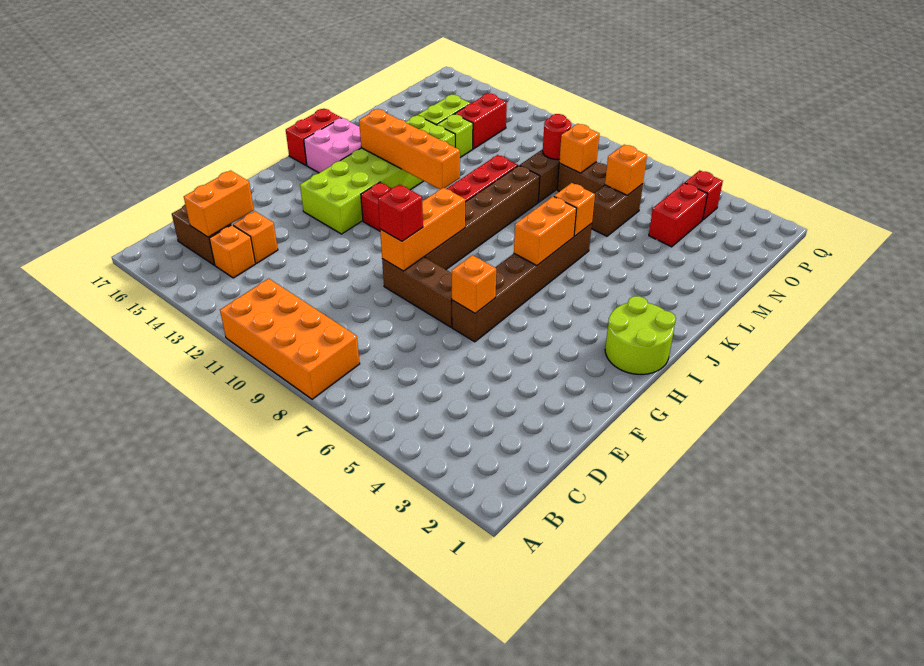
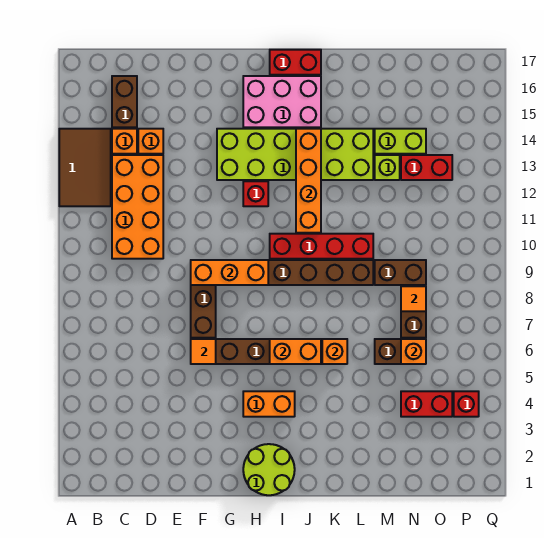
orange 2x4 brick [220,279,360,399] -> orange 2x4 brick moved to [112,155,163,259]
none -> brown 2x3 tile [59,129,111,206]
orange 1x2 brick [184,171,254,237] -> orange 1x2 brick moved to [243,391,295,417]
orange 1x1 brick [452,255,496,313] -> orange 1x1 tile [191,339,216,364]
red 1x1 brick [378,184,423,241] -> none
pink 2x2 brick [304,118,361,173] -> pink 2x3 brick [243,76,321,127]
orange 1x1 brick [559,124,599,173] -> orange 1x1 tile [401,286,426,311]
red 1x1 round brick [543,114,571,159] -> none

